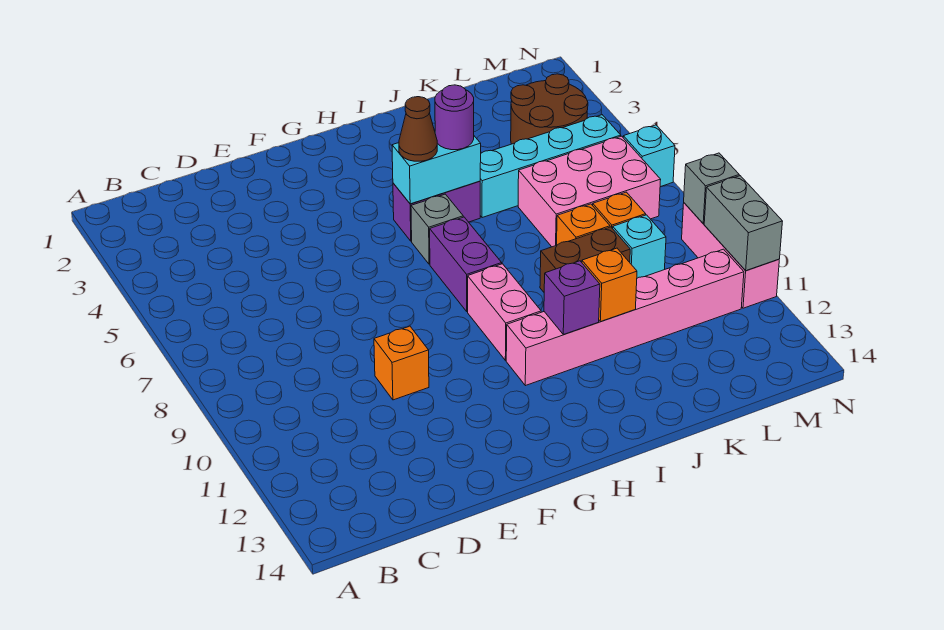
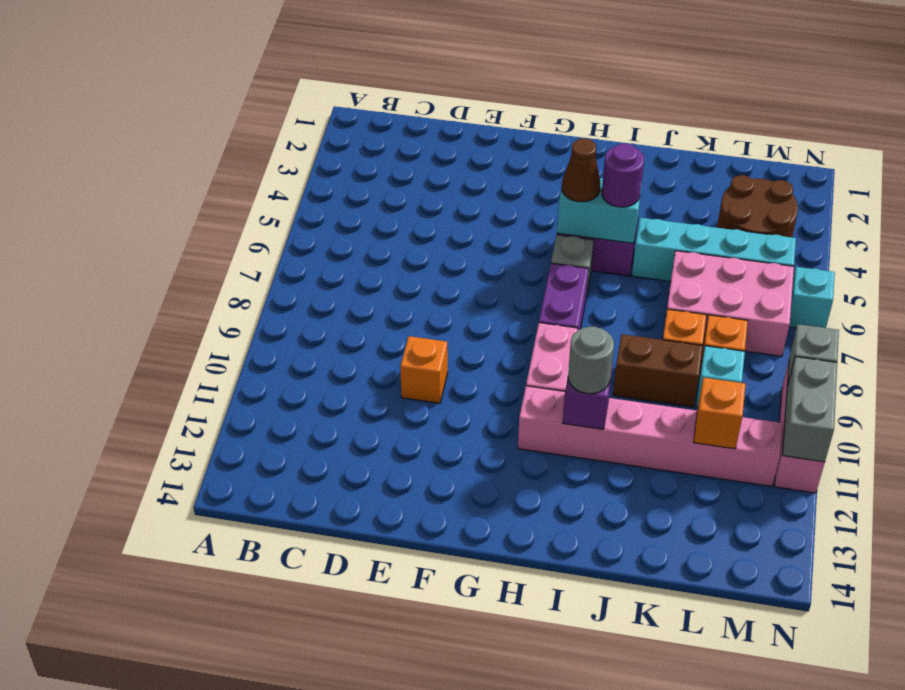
none -> grey 1x1 round brick [568,326,614,394]
orange 1x1 brick [582,248,637,322] -> orange 1x1 brick moved to [694,378,746,449]

